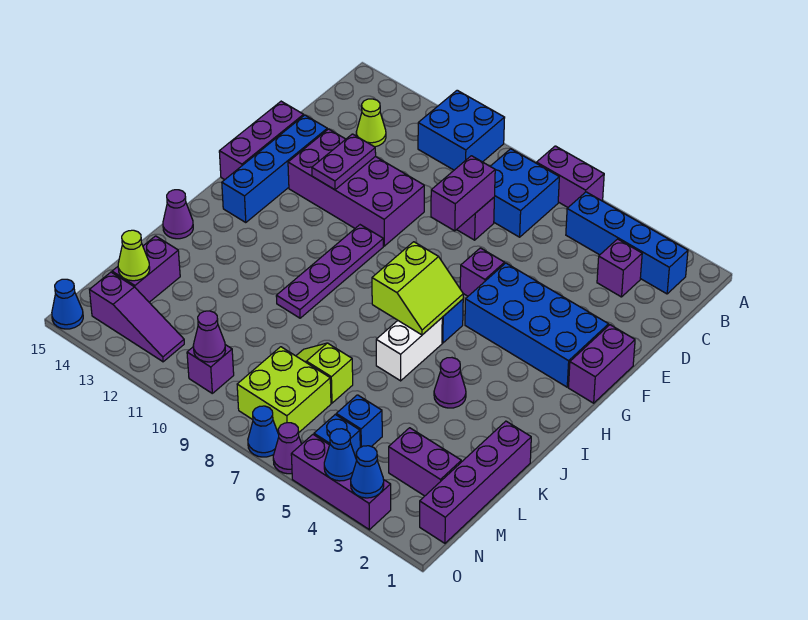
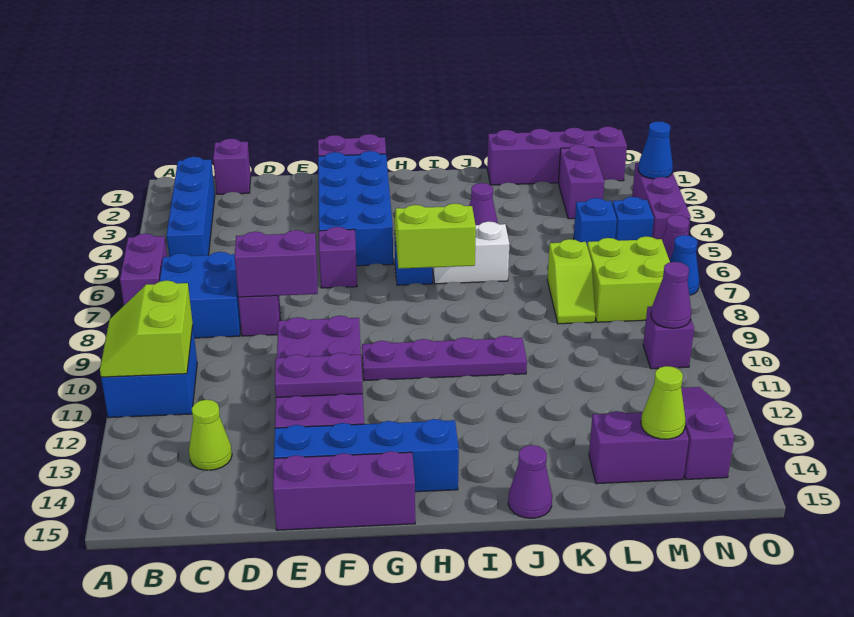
none -> lime 2x2 slope [100,281,193,377]
purple 1x1 brick [597,239,642,297] -> purple 1x1 brick moved to [213,139,251,194]
blue 1x1 cone [324,429,357,481] -> none
blue 1x1 cone [52,279,83,329] -> none

